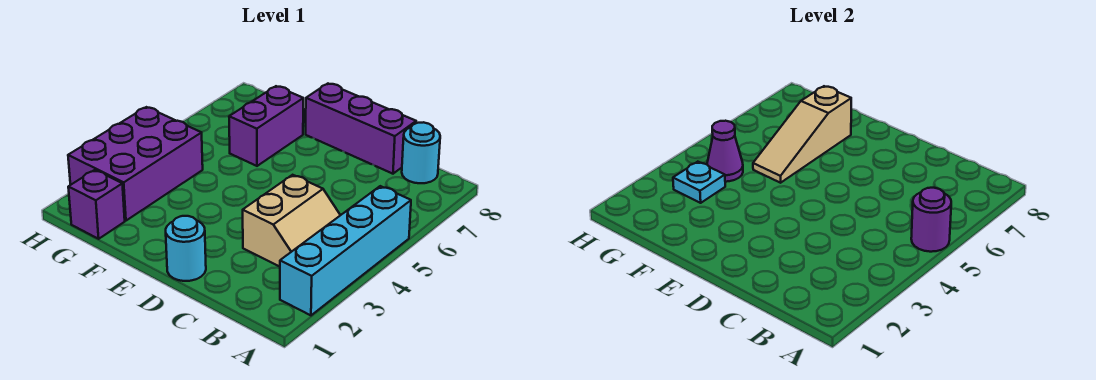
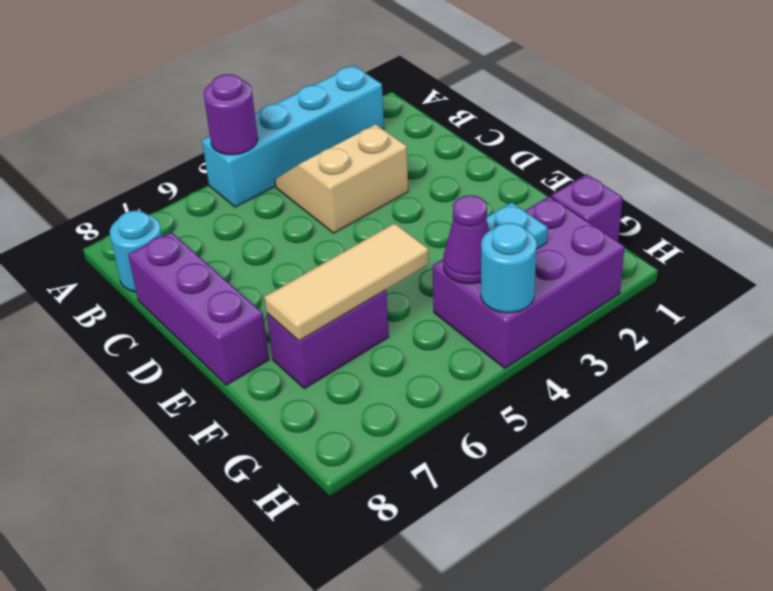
cyan 1x1 round brick [166,216,206,281] -> cyan 1x1 round brick moved to [481,223,537,313]
tan 1x3 slope [753,86,851,183] -> tan 1x3 tile [265,223,429,341]

